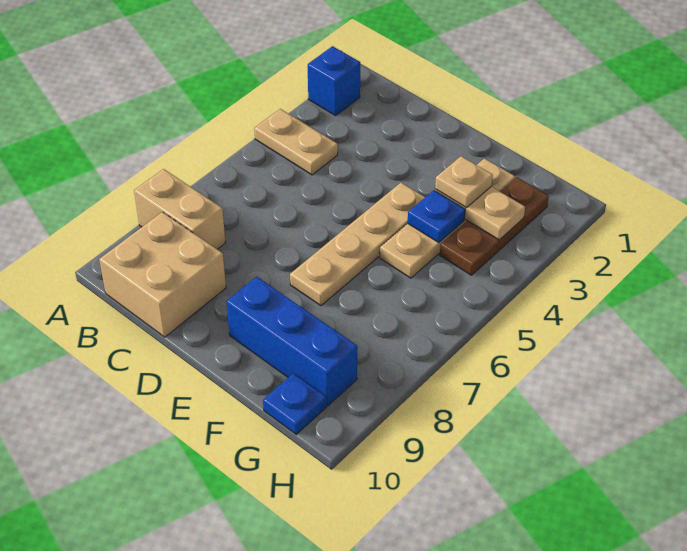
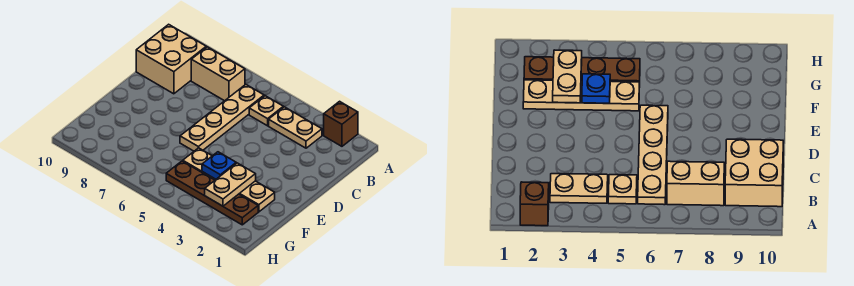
blue 1x1 brick [308,46,360,116] -> brown 1x1 brick [324,101,358,146]
tan 1x2 plate [254,109,338,175] -> tan 1x2 plate turned to [269,107,322,148]
tan 1x2 brick [134,169,225,249] -> tan 1x2 brick turned to [191,47,245,101]
tan 1x4 plate [290,183,425,306] -> tan 1x4 plate turned to [180,84,264,151]
blue 1x3 brick [227,277,357,406] -> none
tan 1x1 plate [435,156,493,208] -> tan 1x1 plate moved to [249,96,283,126]
brown 1x3 plate [440,178,549,275] -> brown 1x4 plate [166,161,258,225]
blue 1x1 plate [263,373,326,434] -> none

